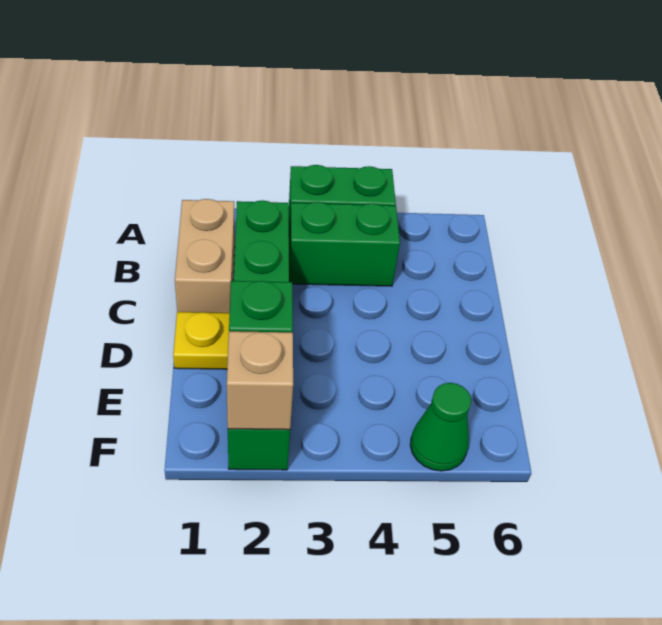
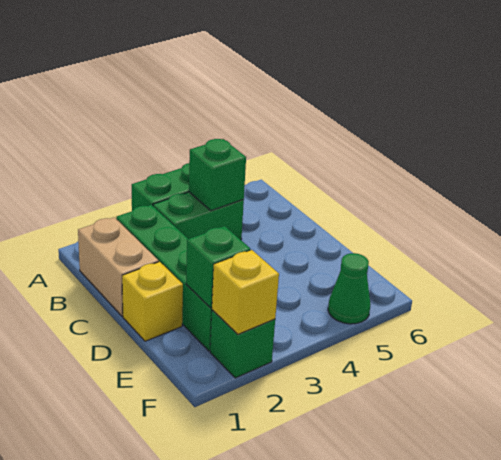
none -> green 1x1 brick [189,139,246,211]
yellow 1x1 plate [173,312,230,369] -> yellow 1x1 brick [122,262,183,341]
tan 1x1 brick [227,331,293,430] -> yellow 1x1 brick [212,250,279,334]

